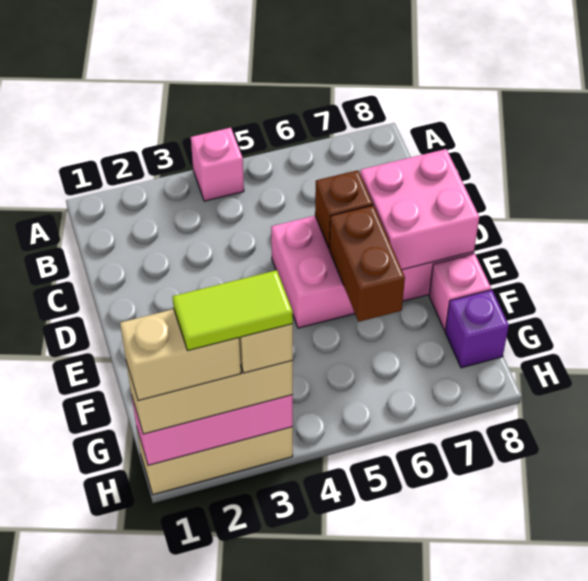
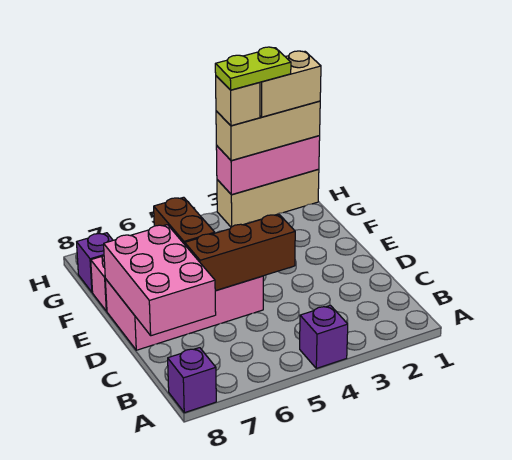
pink 1x1 brick [191,128,244,201] -> purple 1x1 brick [300,305,348,368]
none -> purple 1x1 brick [168,348,216,413]
brown 1x1 brick [315,170,373,248] -> brown 1x3 brick [185,214,295,291]
pink 2x2 brick [360,149,479,270] -> pink 2x3 brick [104,225,216,336]
lime 1x2 tile [172,270,293,350] -> lime 1x2 plate [215,47,291,90]

